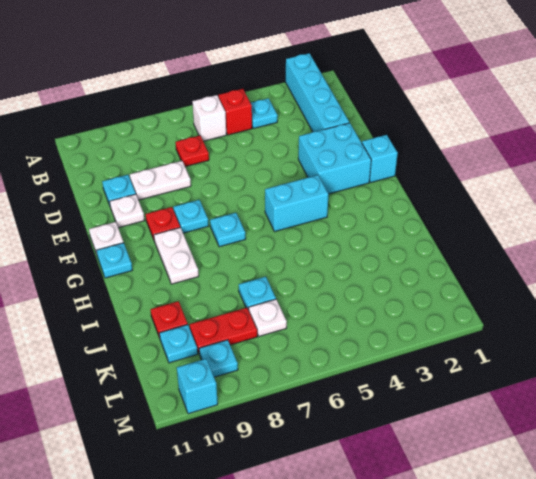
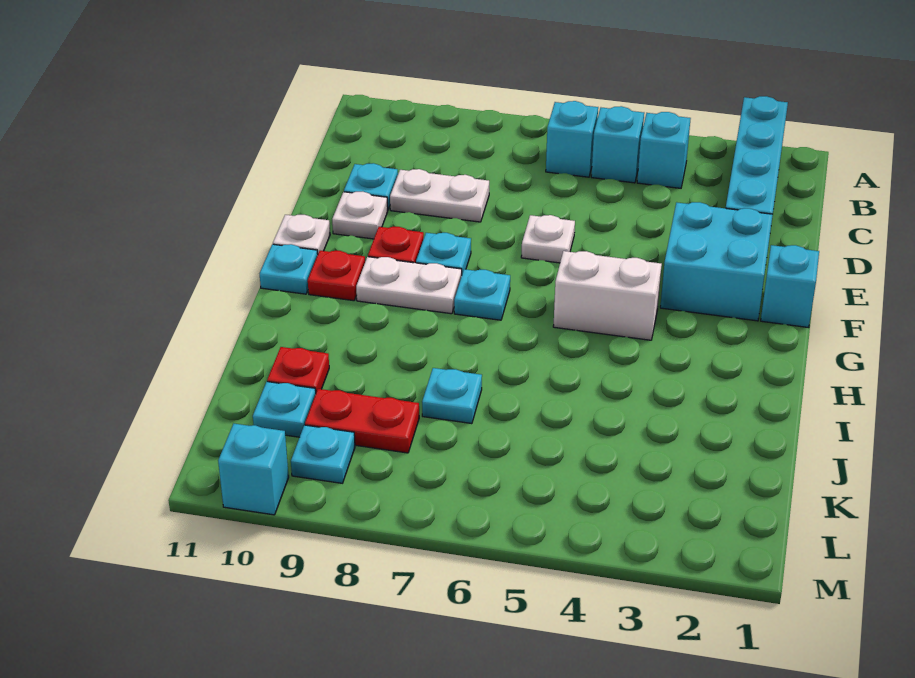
cyan 1x1 plate [251,98,278,128] -> cyan 1x1 brick [637,112,691,188]
red 1x1 brick [219,89,252,135] -> cyan 1x1 brick [591,106,644,183]
white 1x1 brick [192,95,226,141] -> cyan 1x1 brick [546,101,598,177]
red 1x1 plate [176,136,209,167] -> red 1x1 plate moved to [308,251,365,301]
cyan 1x2 brick [265,175,329,232] -> white 1x2 brick [553,251,662,340]
white 1x2 plate [154,228,199,284] -> white 1x2 plate turned to [356,257,462,314]
white 1x1 plate [249,299,287,336] -> white 1x1 plate moved to [521,215,575,263]

